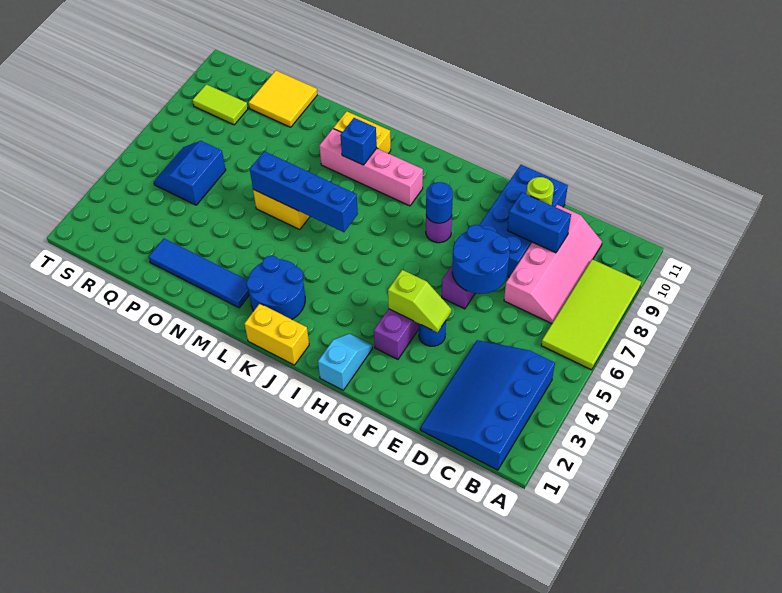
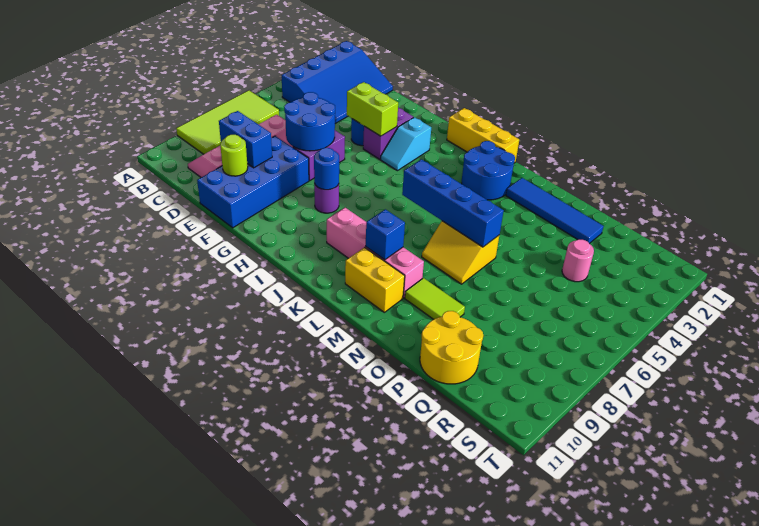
lime 1x2 slope [388,270,451,332] -> lime 1x2 brick [347,82,398,136]
cyan 1x2 slope [318,334,373,390] -> cyan 1x2 slope moved to [381,117,431,171]
yellow 1x2 brick [245,304,309,365] -> yellow 1x3 brick [447,108,519,163]
yellow 2x2 tile [249,71,317,127] -> yellow 2x2 round brick [420,311,483,384]
none -> pink 1x1 round brick [562,239,594,282]
blue 2x2 slope [154,141,226,205] -> none
lime 1x2 tile [193,84,248,125] -> lime 1x2 tile moved to [405,278,465,319]

